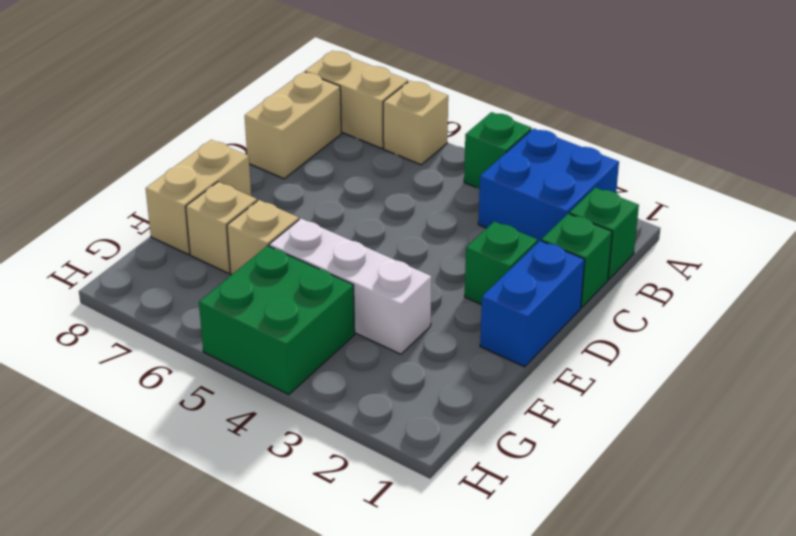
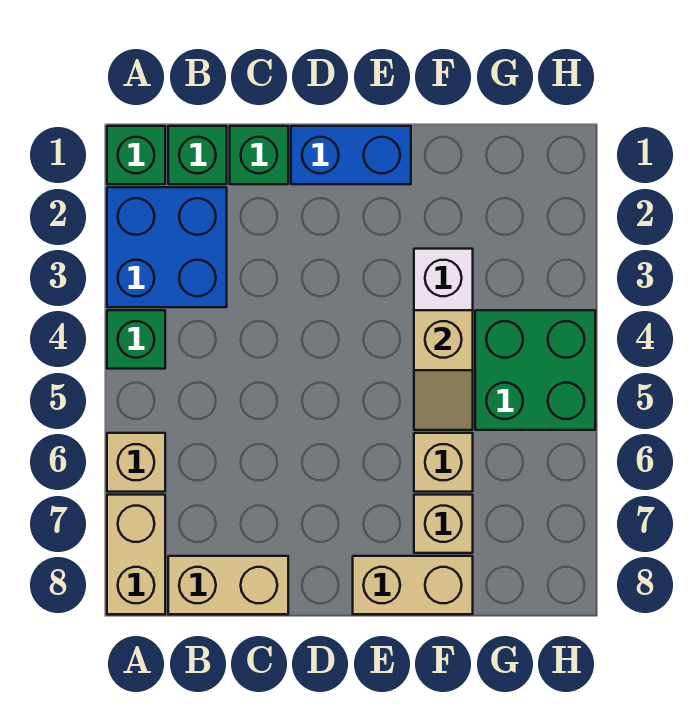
green 1x1 brick [465,221,538,305] -> green 1x1 brick moved to [107,126,165,184]
none -> tan 1x2 slope [414,310,473,430]

